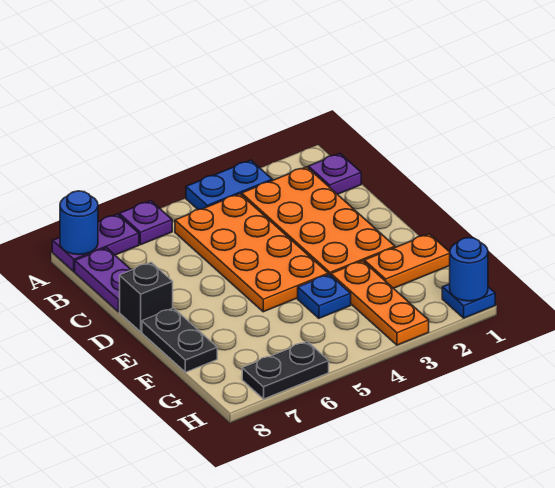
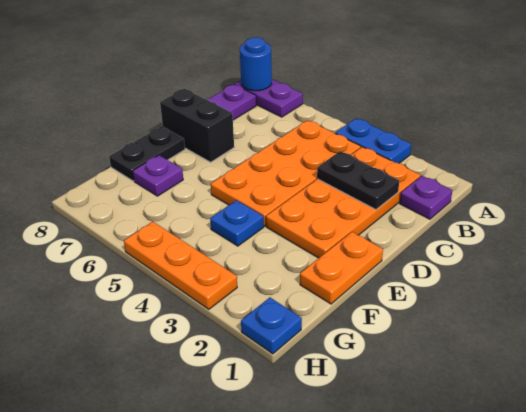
purple 1x1 plate [119,201,172,245] -> purple 1x1 plate moved to [133,155,183,196]
black 1x1 brick [120,262,173,332] -> black 1x2 brick [160,89,234,162]
orange 1x2 plate [364,234,450,288] -> orange 1x2 plate turned to [300,232,383,304]
orange 1x3 plate [331,261,429,345] -> orange 1x3 plate turned to [124,222,237,309]
blue 1x1 round brick [450,238,488,301] -> none
black 1x2 plate [242,341,329,399] -> black 1x2 plate moved to [317,151,399,210]

